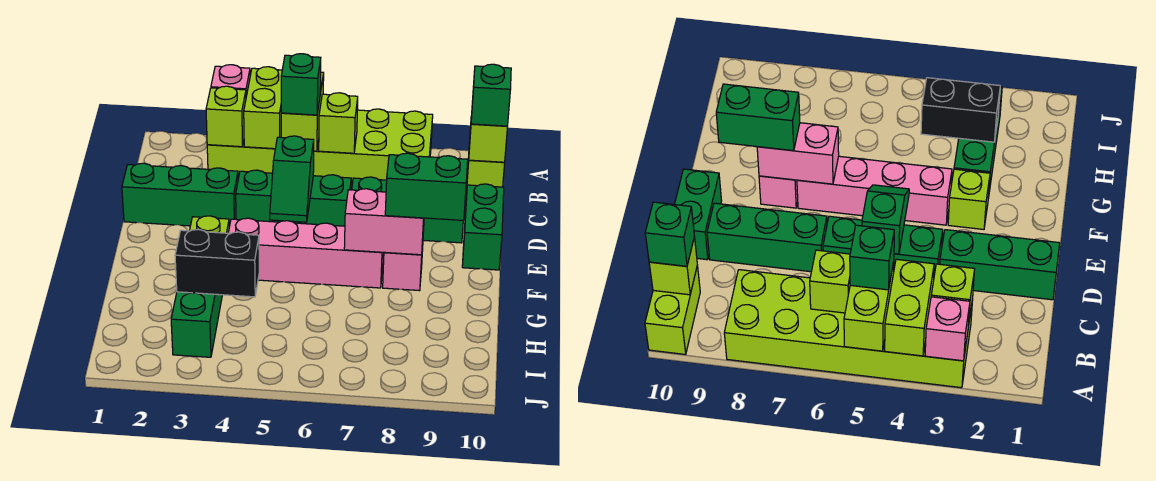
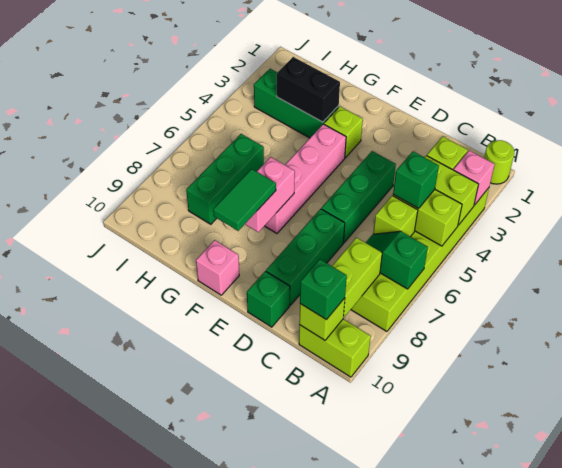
none -> lime 1x1 round brick [484,140,514,184]
none -> lime 1x2 brick [332,238,382,317]
green 1x3 brick [122,163,238,227] -> green 1x3 brick moved to [186,134,264,224]
green 1x2 slope [270,136,314,222] -> green 1x2 slope moved to [366,231,428,289]
green 1x2 brick [462,184,504,270] -> green 1x1 brick [247,271,290,327]
pink 1x1 brick [383,244,423,291] -> pink 1x1 brick moved to [196,240,239,295]
green 1x2 brick [385,153,468,220] -> green 1x2 tile [213,169,276,231]
black 1x2 brick [175,229,259,297] -> black 1x2 brick turned to [277,57,340,122]

